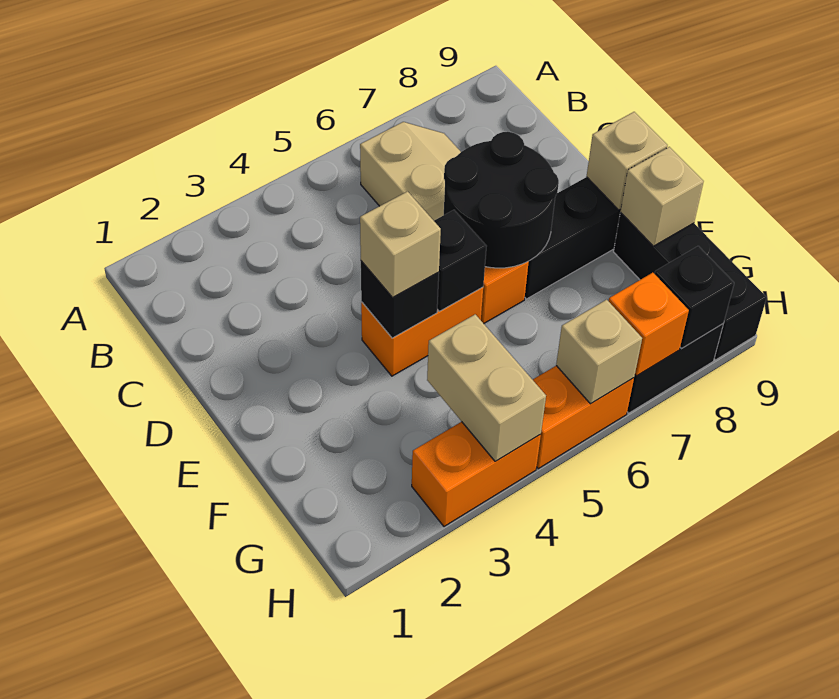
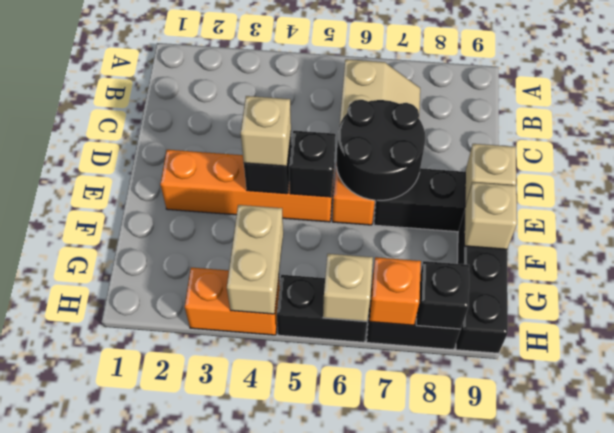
orange 1x2 brick [361,287,483,376] -> orange 1x4 brick [160,150,334,222]
orange 1x2 brick [533,366,634,469] -> black 1x2 brick [277,275,367,342]

